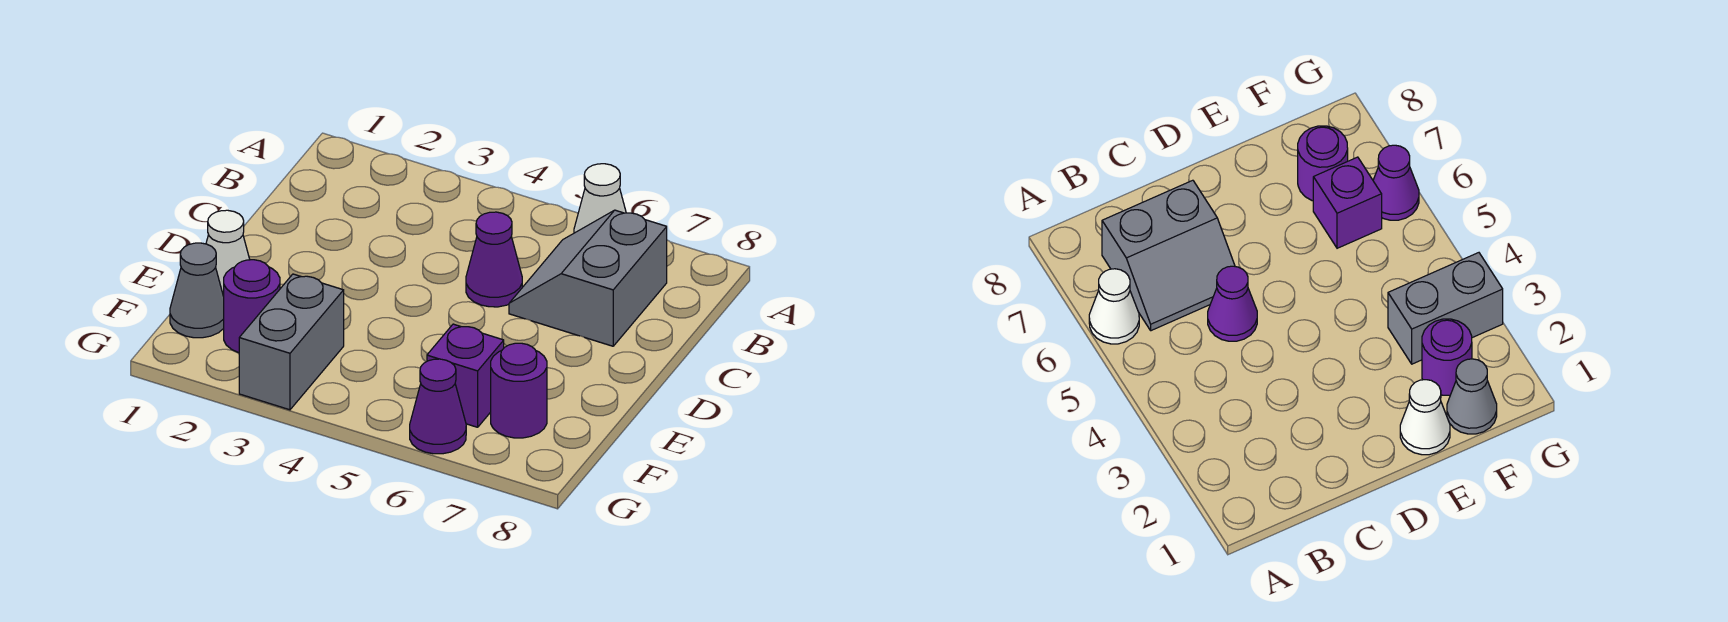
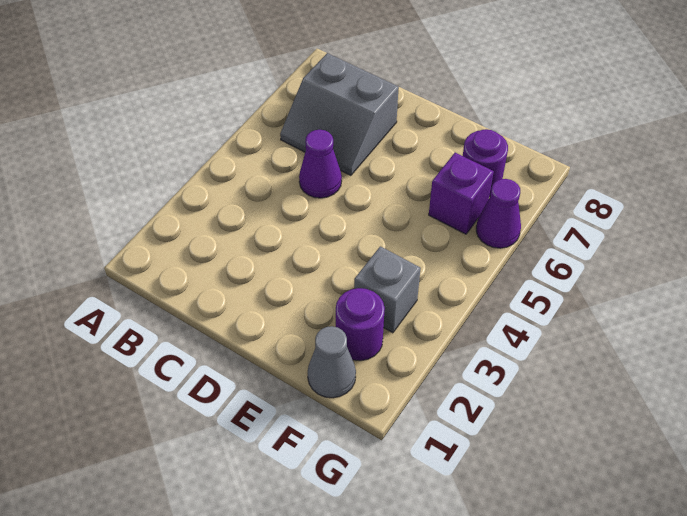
white 1x1 cone [574,164,626,233] -> none
white 1x1 cone [206,210,250,296] -> none
grey 1x2 brick [239,274,344,410] -> grey 1x1 brick [354,246,421,333]

